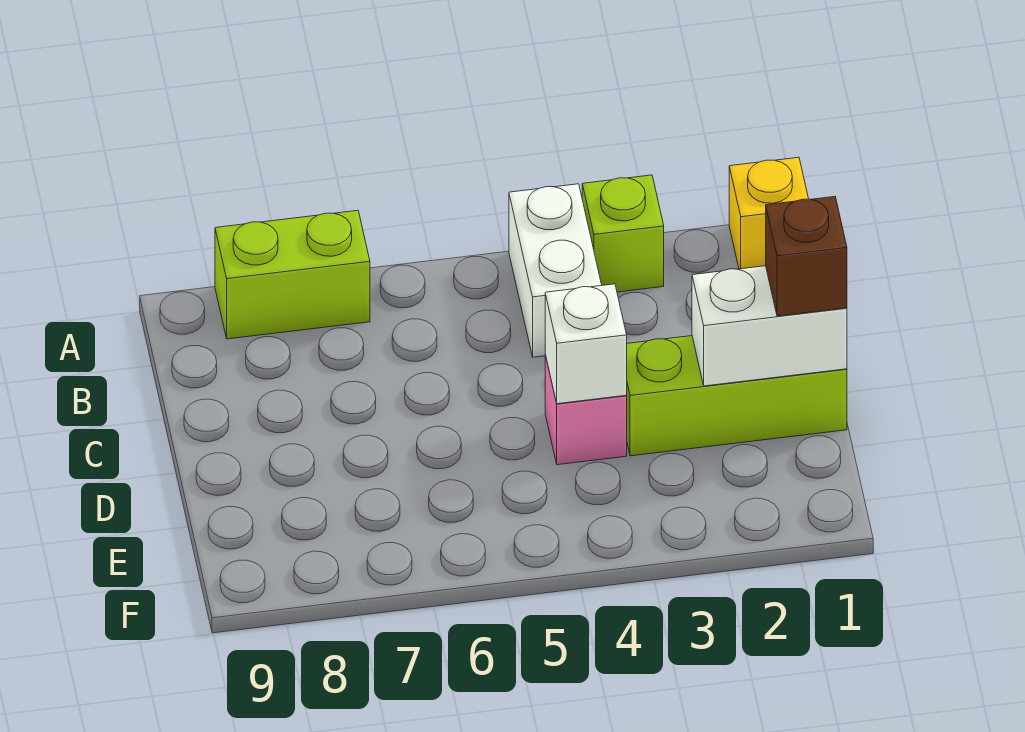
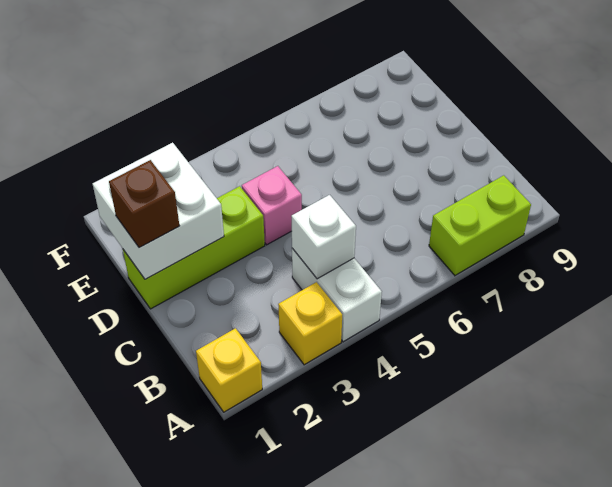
lime 1x1 brick [582,175,664,292] -> yellow 1x1 brick [278,282,342,365]
white 1x2 brick [692,266,847,386] -> white 2x2 brick [93,143,224,279]
white 1x1 brick [545,284,627,404] -> white 1x1 brick moved to [291,195,356,279]

